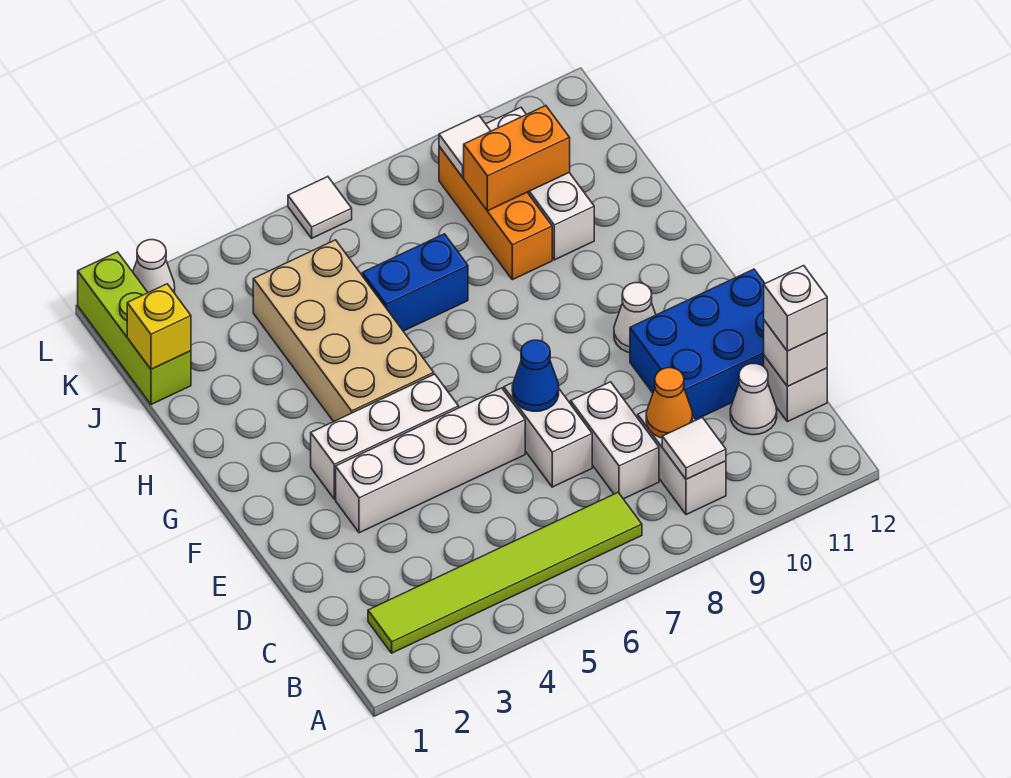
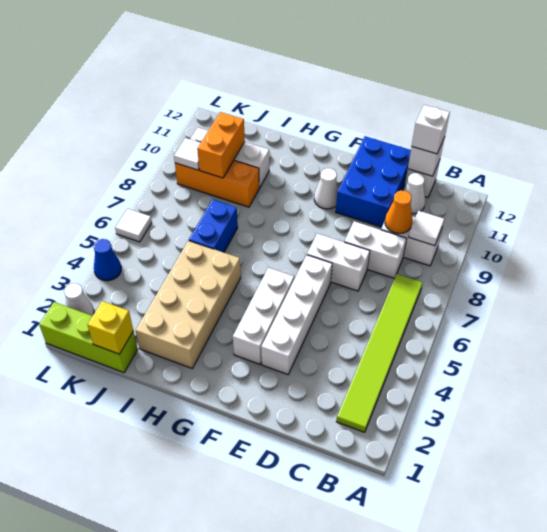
blue 1x1 cone [512,340,559,411] -> blue 1x1 cone moved to [94,239,121,281]
tan 2x4 brick [253,240,434,422] -> tan 2x4 brick turned to [136,241,241,368]

